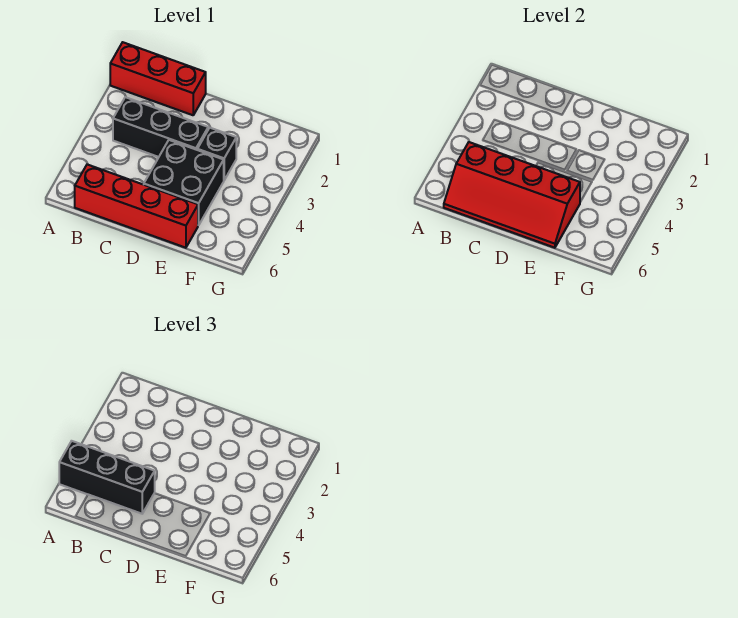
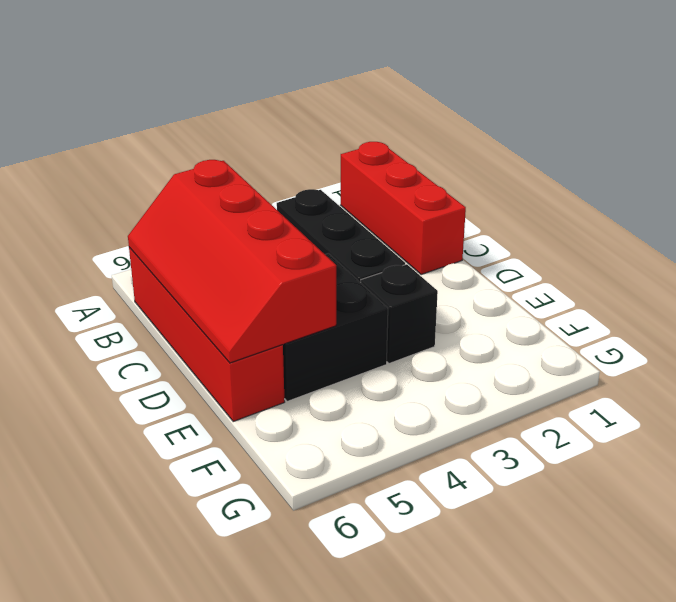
black 1x3 brick [59,441,155,514] -> none

